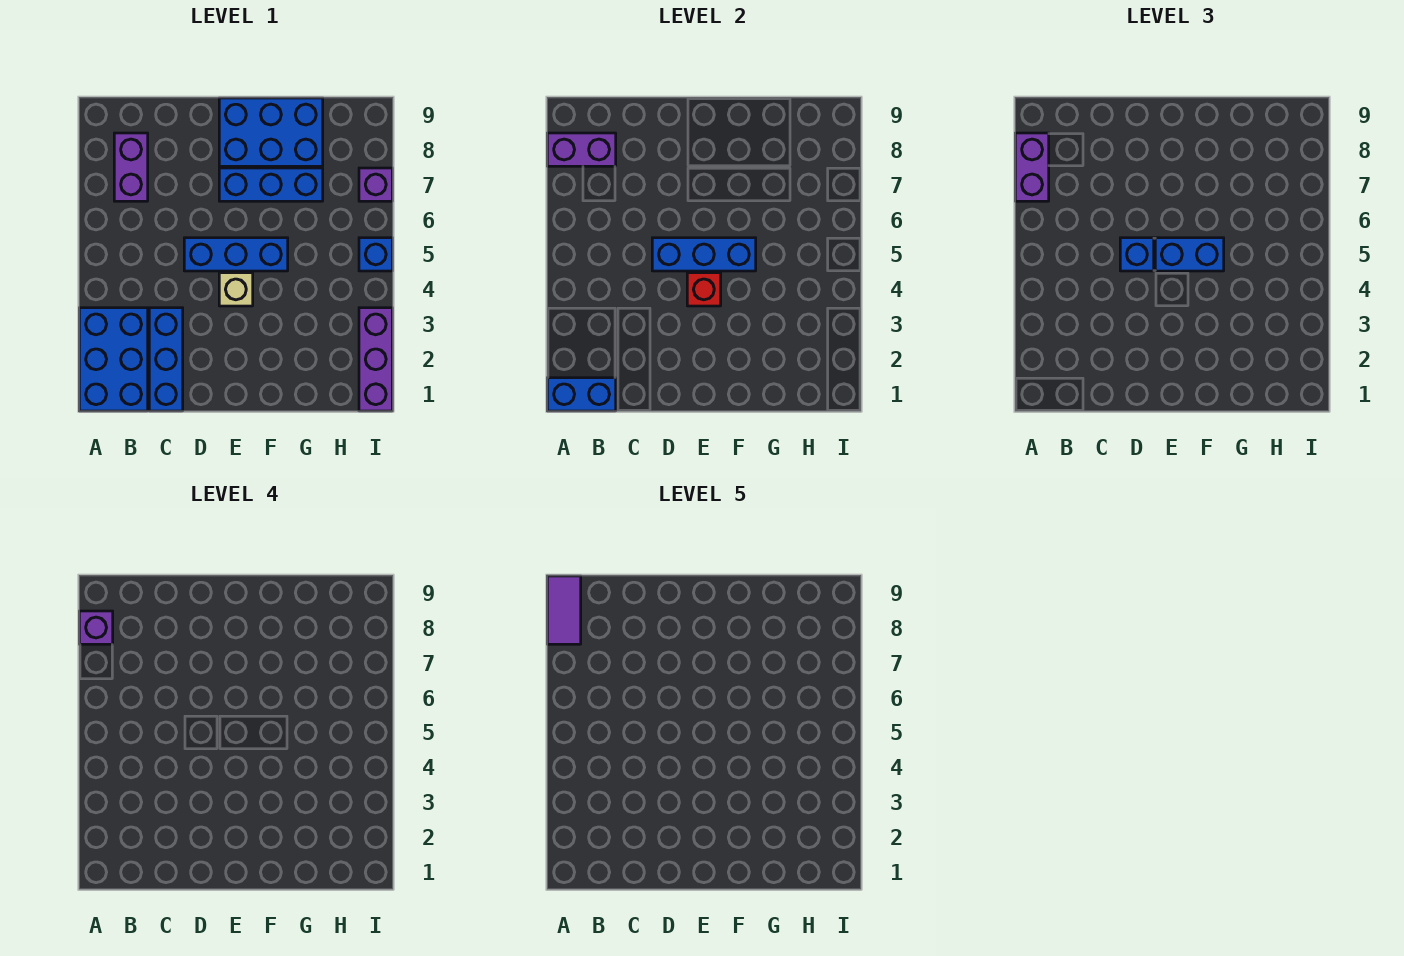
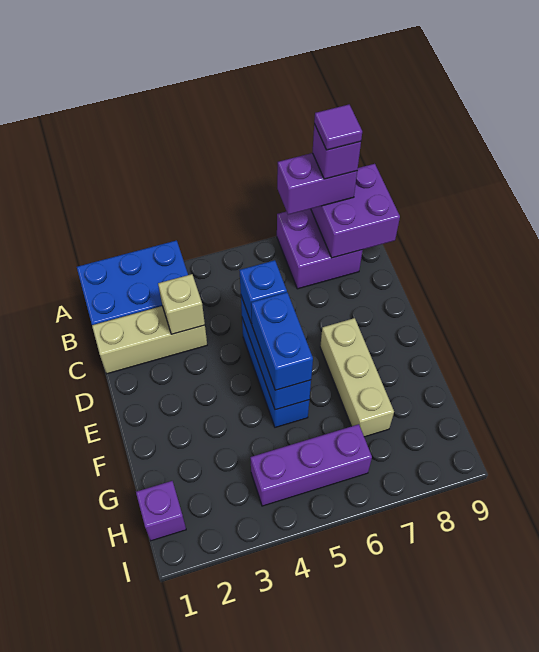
blue 1x2 brick [547,378,616,411] -> none
purple 1x2 brick [547,133,616,166] -> purple 2x2 brick [311,164,400,258]
purple 1x2 tile [547,576,581,644] -> purple 1x1 tile [314,105,362,150]
purple 1x2 brick [114,133,148,201] -> purple 2x2 brick [277,209,363,289]
blue 1x3 brick [149,308,183,411] -> tan 1x3 brick [92,306,207,374]
tan 1x1 brick [219,273,253,306] -> tan 1x1 brick moved to [158,274,205,334]
red 1x1 brick [687,273,721,306] -> none
blue 1x3 brick [219,168,323,201] -> tan 1x3 brick [320,318,394,437]
blue 2x3 brick [219,98,323,166] -> none
purple 1x3 brick [359,308,392,411] -> purple 1x3 brick moved to [250,424,372,506]
blue 1x1 brick [359,238,392,271] -> none
purple 1x1 brick [359,168,392,201] -> purple 1x1 brick moved to [136,481,186,541]

